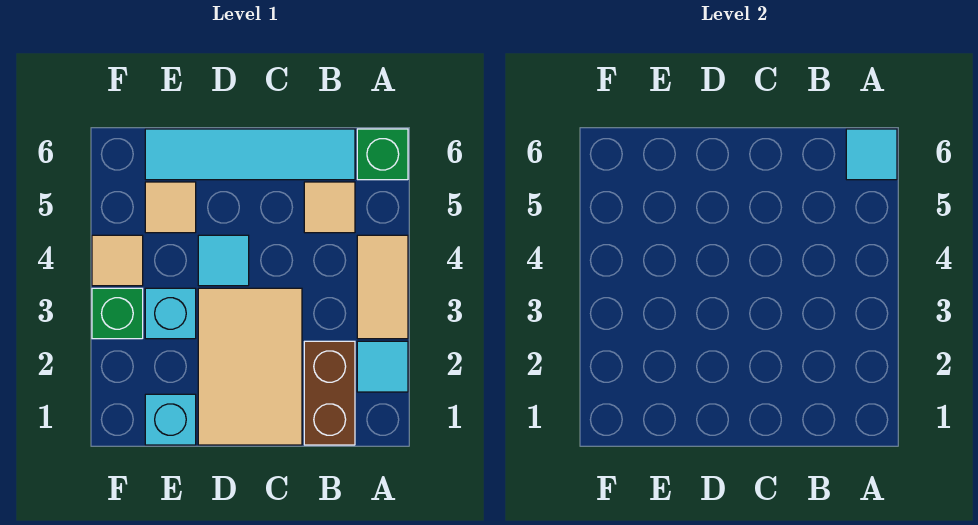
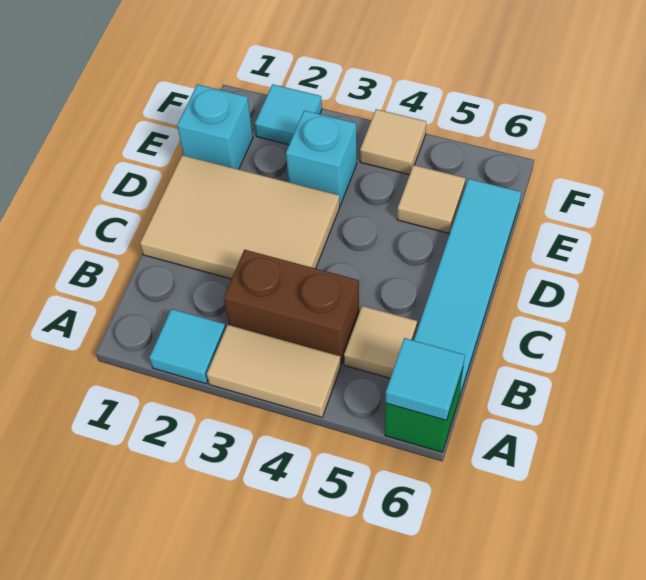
brown 1x2 brick [304,341,355,445] -> brown 1x2 brick moved to [224,250,359,365]
cyan 1x1 tile [198,235,249,286] -> cyan 1x1 tile moved to [255,84,322,145]
green 1x1 brick [92,288,143,339] -> none

